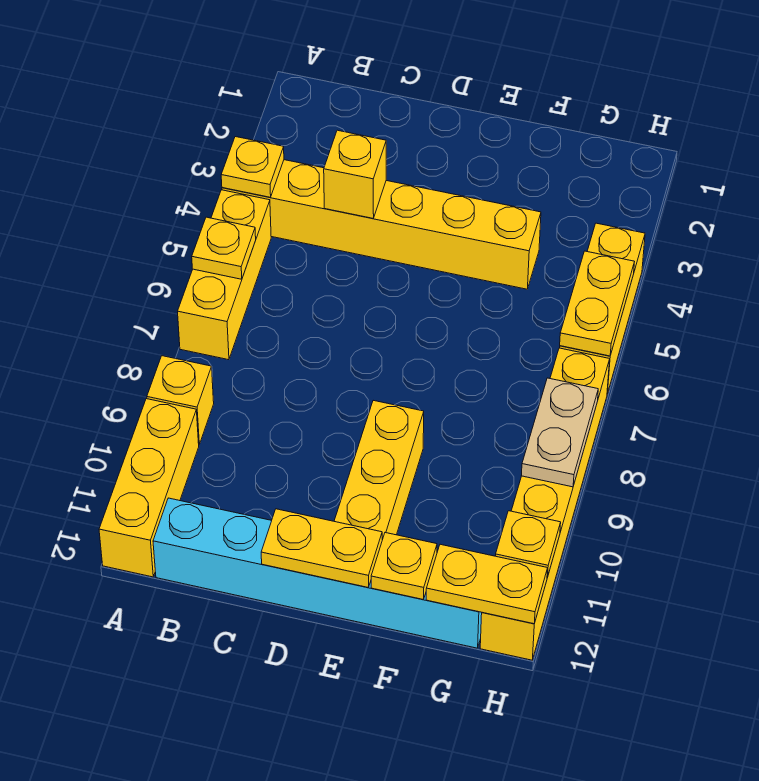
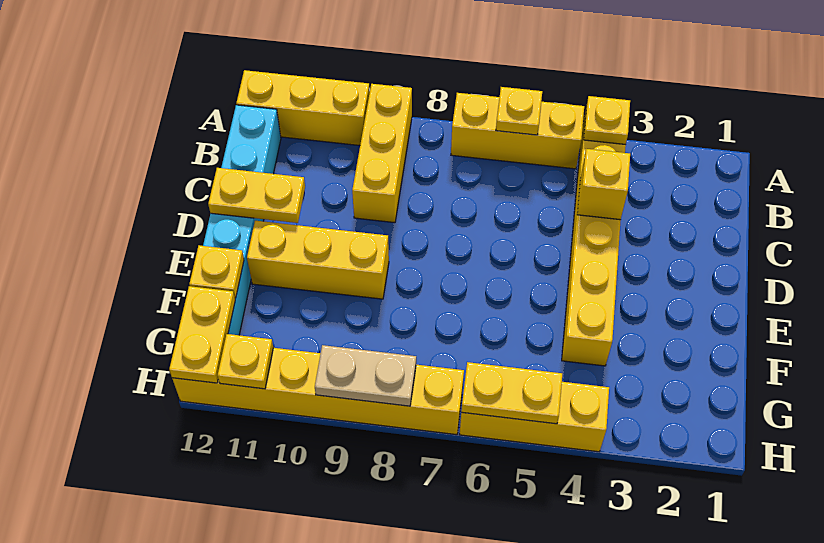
yellow 1x1 brick [147,356,214,444] -> yellow 1x3 brick [352,84,412,223]
yellow 1x2 plate [261,509,382,587] -> yellow 1x2 plate turned to [208,168,305,223]

